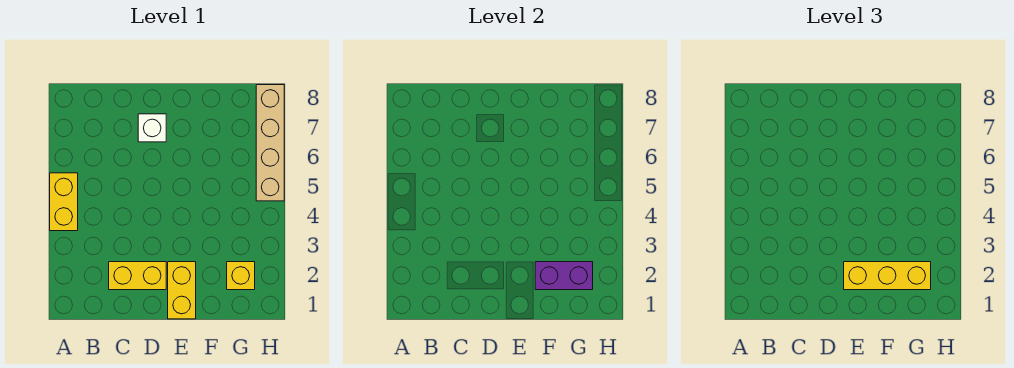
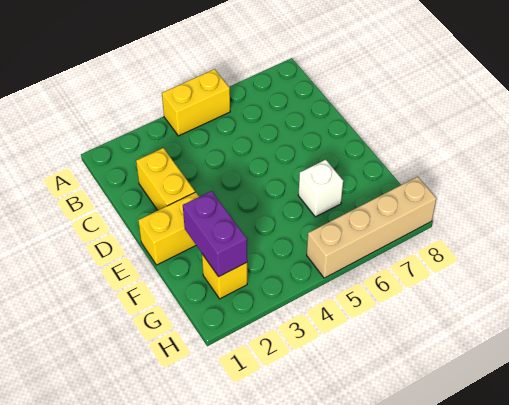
white 1x1 brick [138,114,166,142] -> white 1x1 brick moved to [298,160,343,217]
yellow 1x3 brick [844,262,931,290] -> none

